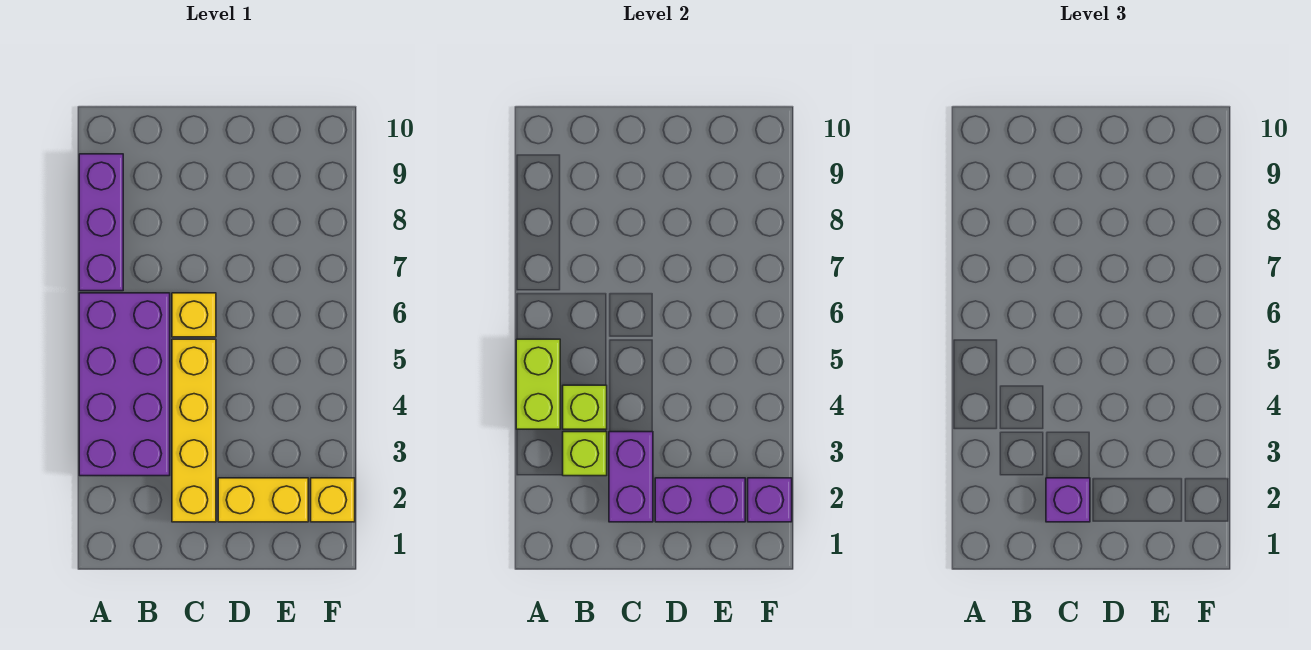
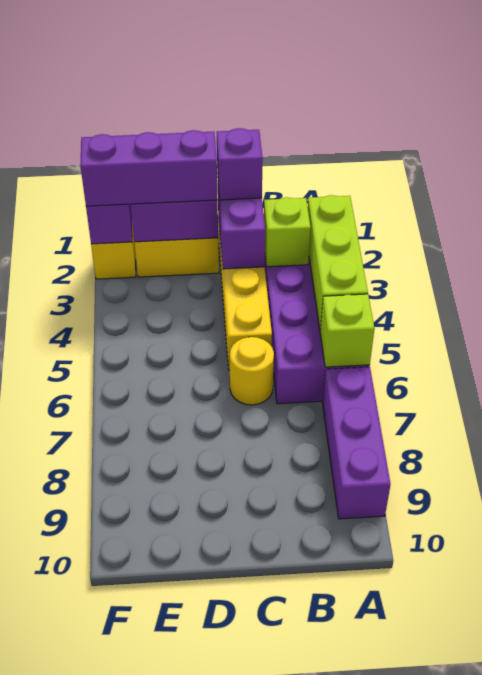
lime 1x2 brick [516,339,560,429] -> lime 1x3 brick [308,195,368,329]
lime 1x1 brick [563,385,607,429] -> lime 1x1 brick moved to [320,294,375,367]
yellow 1x1 brick [172,293,216,337] -> yellow 1x1 round brick [230,337,274,405]
none -> purple 1x3 brick [80,130,218,206]

